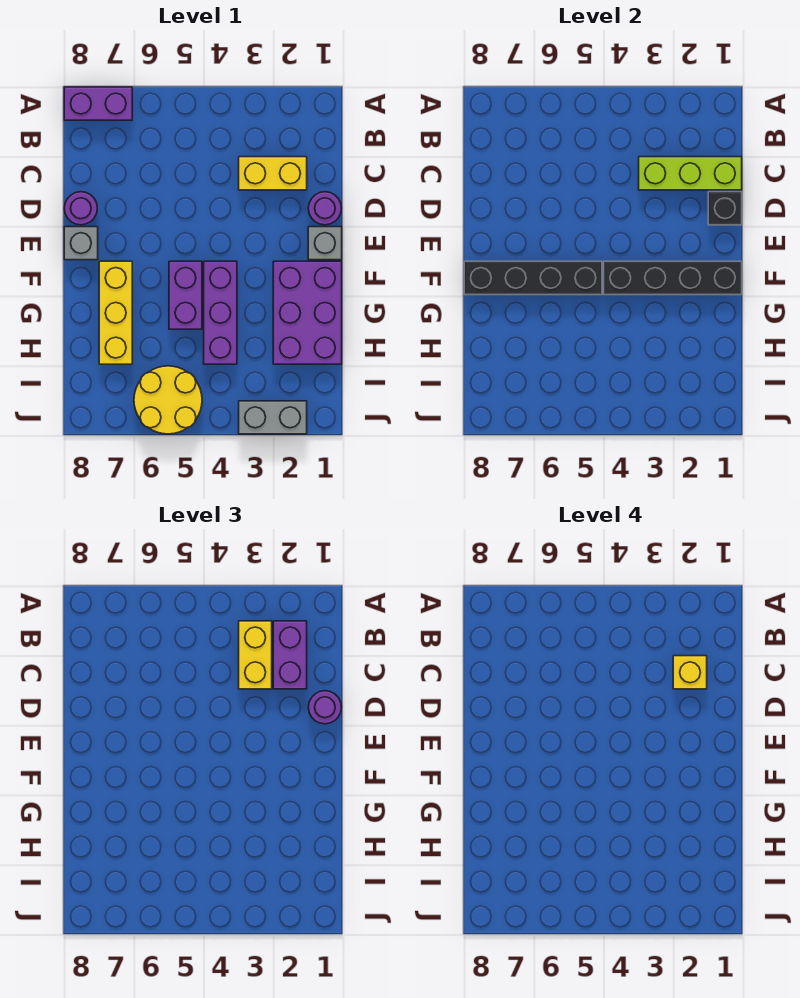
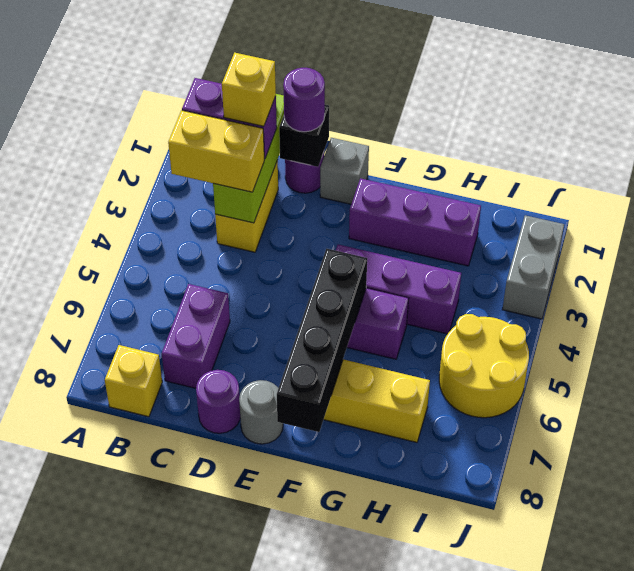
purple 1x2 brick [64,87,132,120] -> purple 1x2 brick moved to [162,284,230,388]
none -> yellow 1x1 brick [105,345,162,417]
grey 1x1 brick [64,227,98,260] -> grey 1x1 round brick [239,380,283,444]
purple 2x3 brick [273,261,342,364] -> purple 1x3 brick [349,178,481,266]
black 1x4 brick [604,261,742,295] -> none

